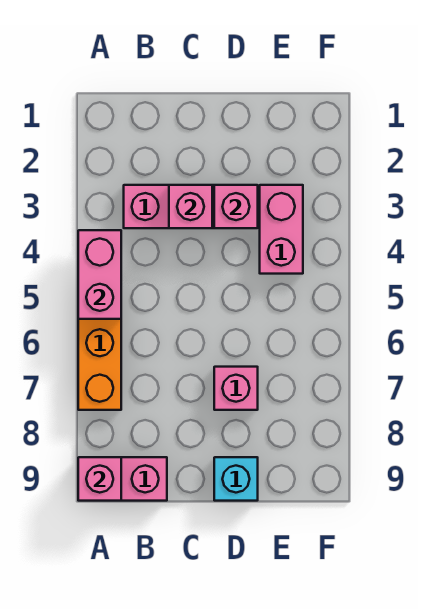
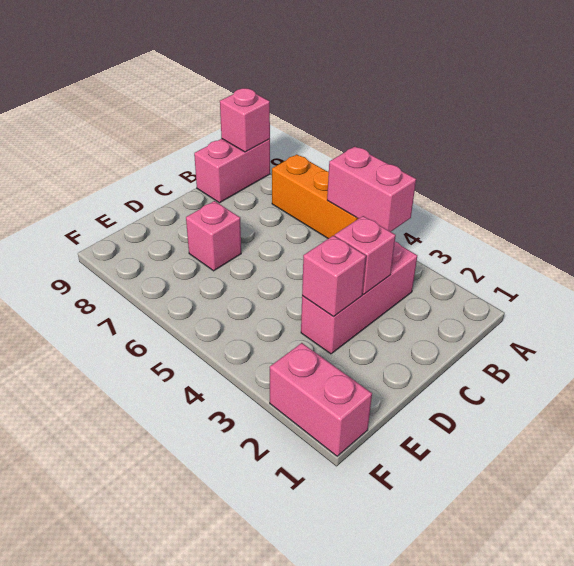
cyan 1x1 brick [214,457,258,501] -> none
pink 1x2 brick [260,185,303,274] -> pink 1x2 brick moved to [270,343,372,456]

